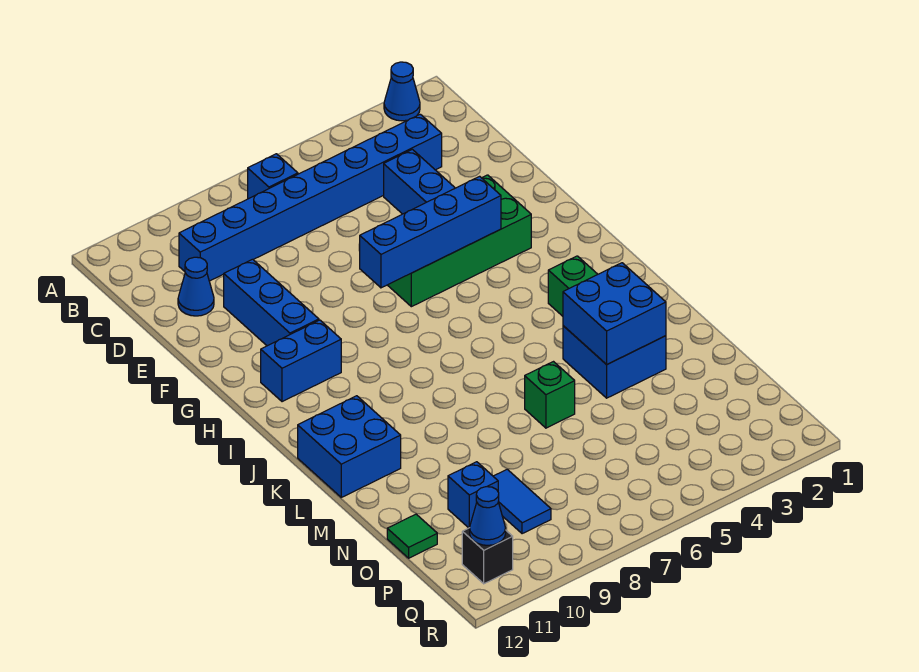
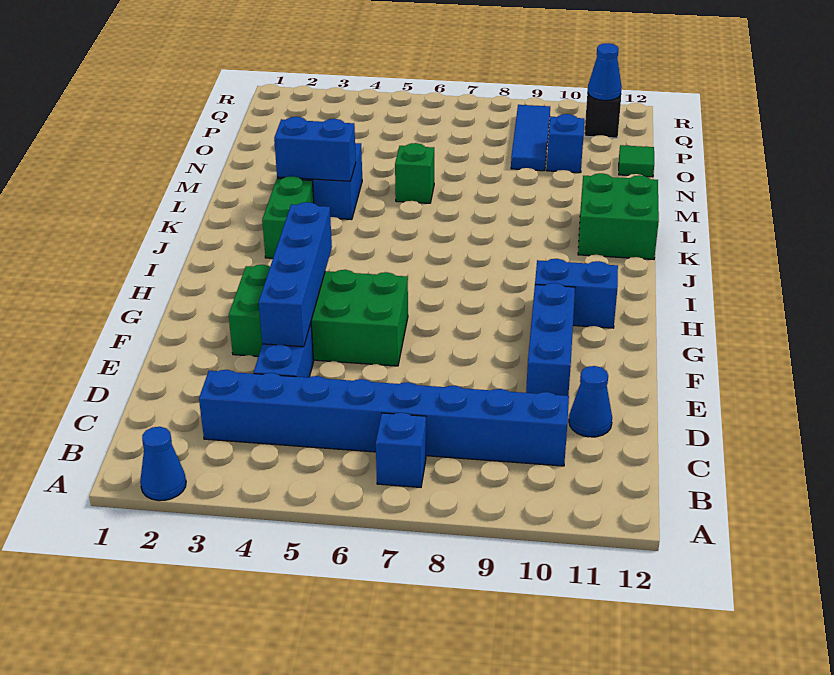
blue 1x4 brick [360,176,501,288] -> blue 1x4 brick turned to [259,202,332,347]
blue 2x2 brick [298,396,401,497] -> green 2x2 brick [578,173,659,259]
blue 2x2 brick [563,263,666,365] -> blue 1x2 brick [274,117,356,181]
blue 1x2 tile [493,469,551,534] -> blue 1x3 tile [511,105,550,171]

